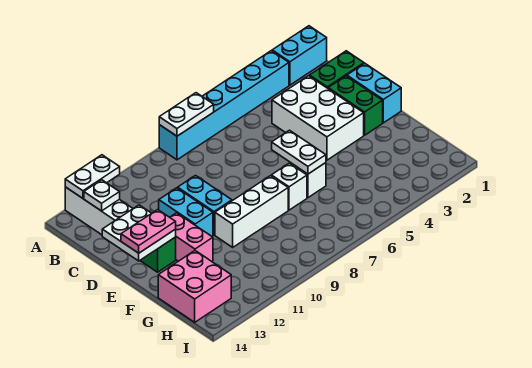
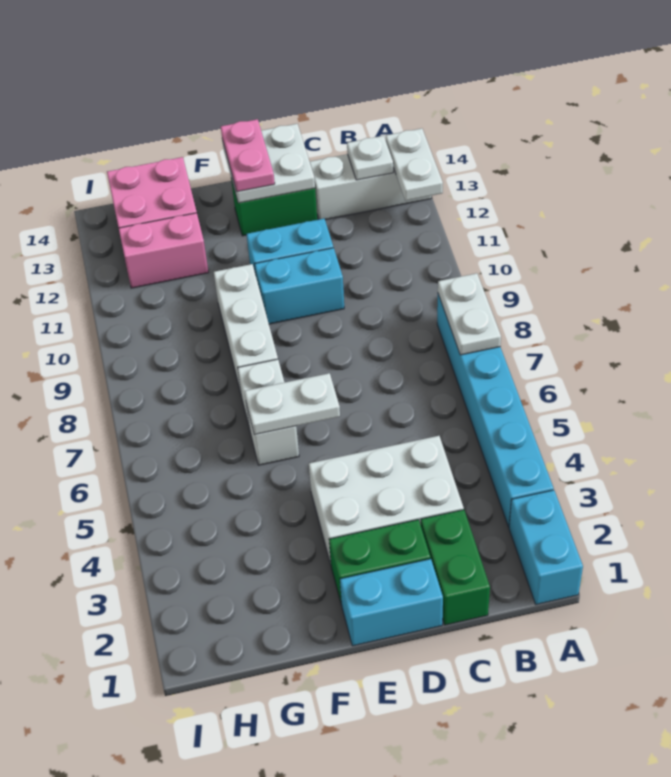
pink 1x2 brick [170,213,213,261] -> pink 1x2 brick moved to [119,213,209,288]

